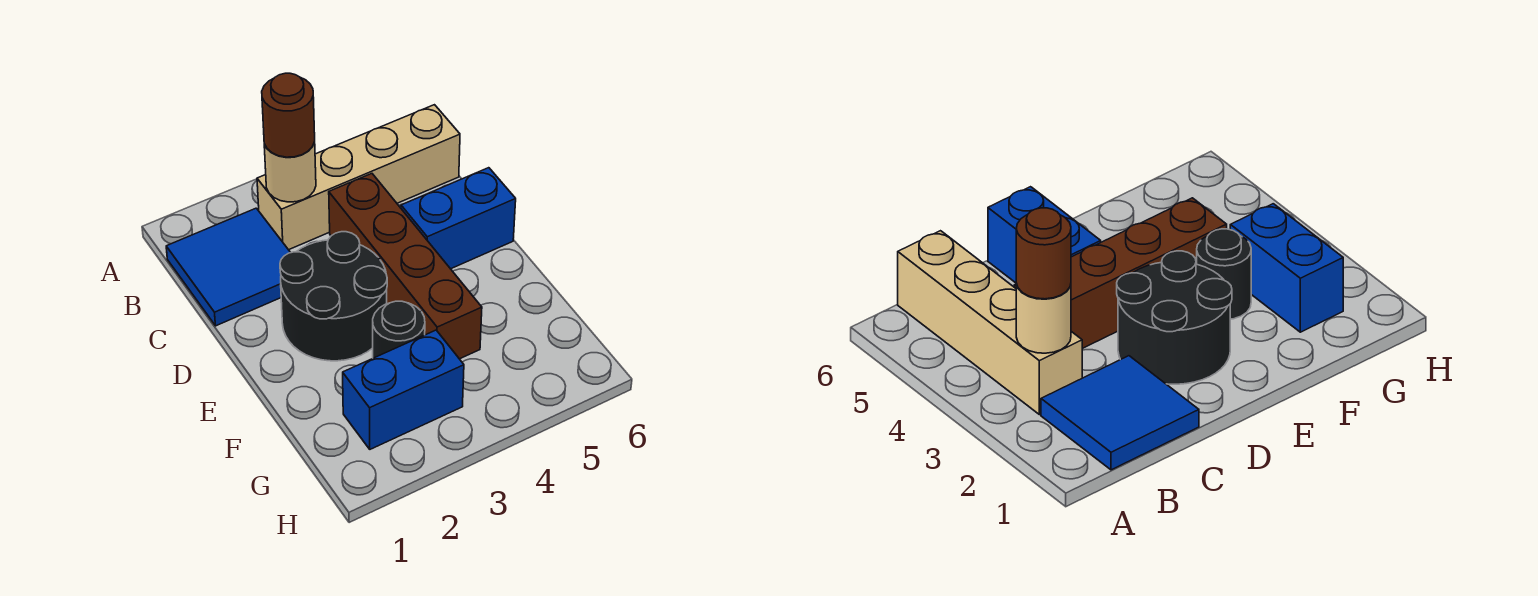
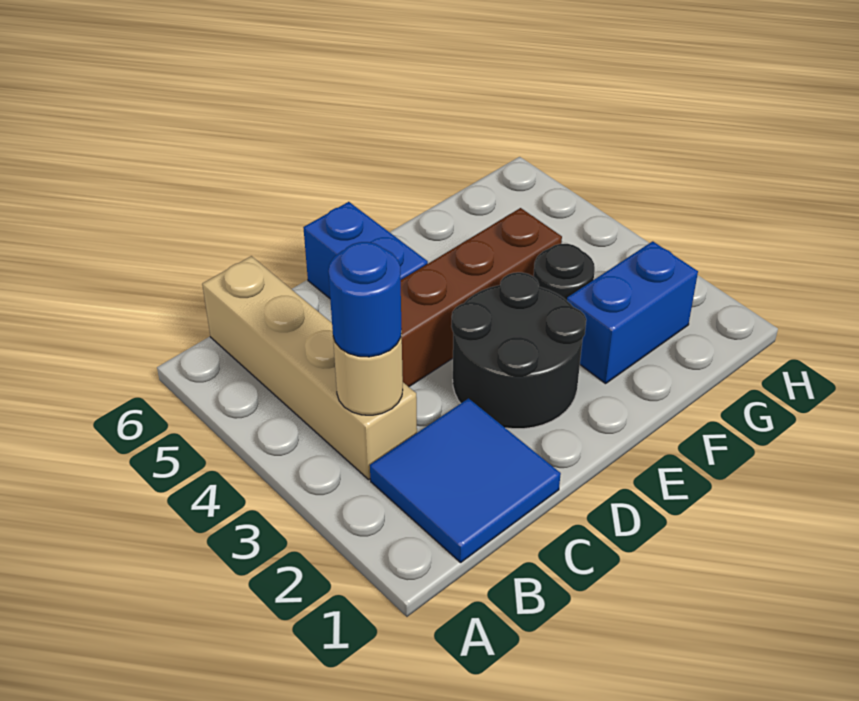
brown 1x1 round brick [262,73,315,157] -> blue 1x1 round brick [329,242,402,357]
blue 1x2 brick [343,330,464,449] -> blue 1x2 brick turned to [567,241,698,384]

